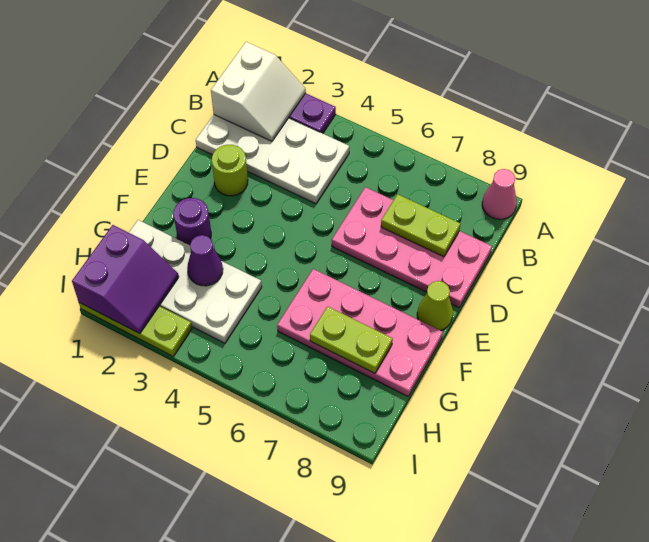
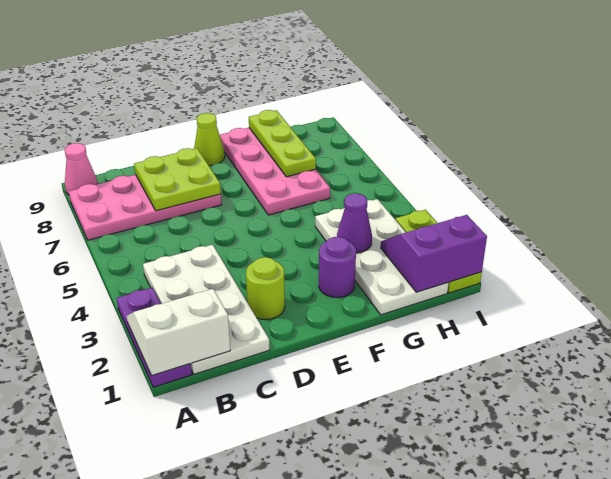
pink 2x4 plate [332,187,492,308] -> pink 2x4 plate turned to [69,175,222,240]
lime 1x2 plate [381,194,461,257] -> lime 2x2 plate [134,148,221,211]
lime 1x2 plate [310,306,393,373] -> lime 1x3 plate [249,110,316,177]

